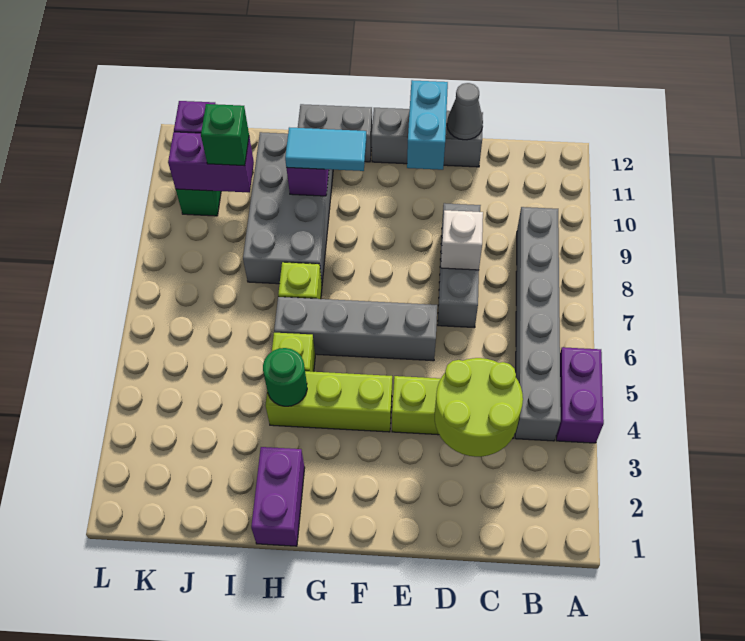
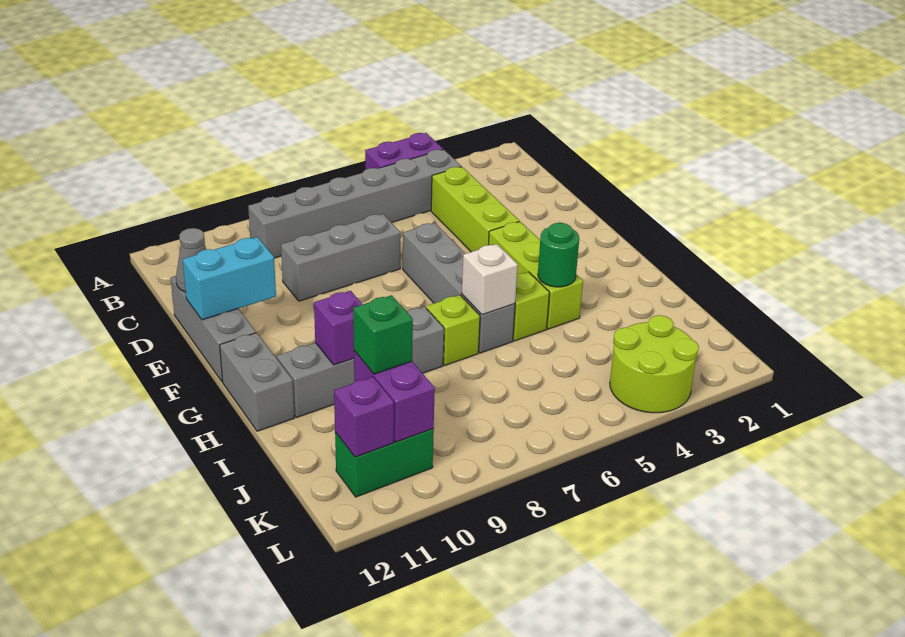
lime 2x2 round brick [435,358,523,457] -> lime 2x2 round brick moved to [610,315,699,413]
white 1x1 brick [441,210,483,270] -> white 1x1 brick moved to [462,244,518,315]
cyan 1x2 tile [285,127,366,171] -> none
purple 1x2 brick [251,447,305,546] -> none
grey 2x4 brick [243,132,333,284] -> grey 1x4 brick [277,307,444,418]

